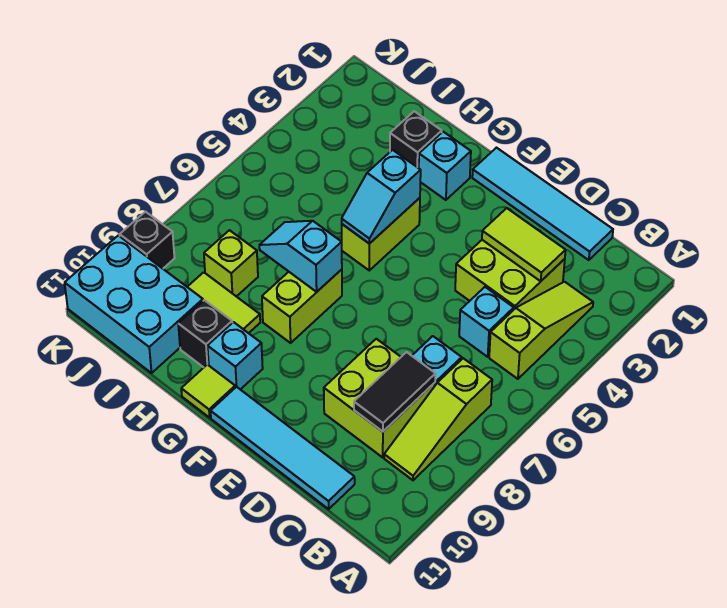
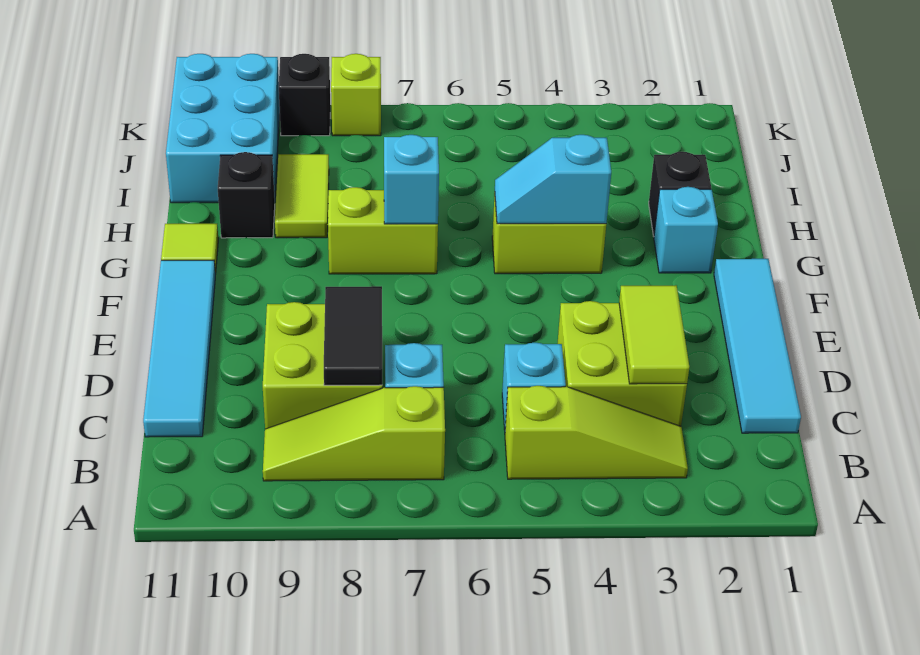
black 1x2 tile [354,352,435,432] -> black 1x2 tile turned to [324,286,382,385]
cyan 1x1 brick [208,322,263,389] -> none
lime 1x1 brick [204,230,258,297] -> lime 1x1 brick moved to [331,54,381,136]

